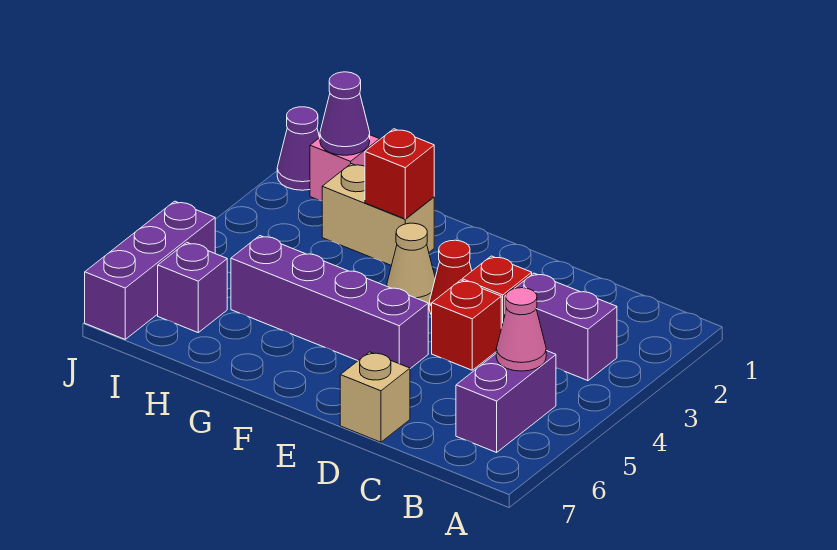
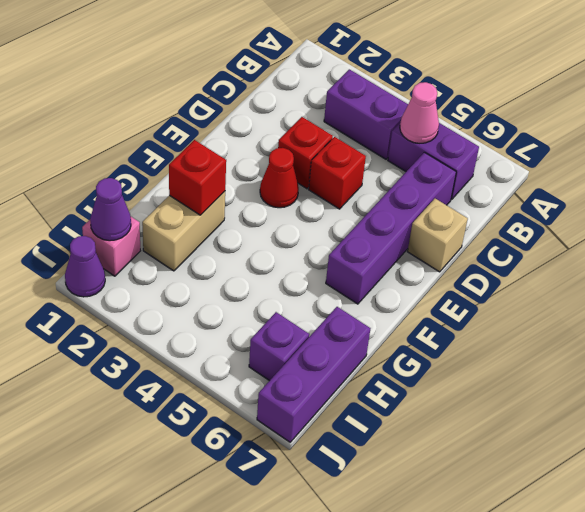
purple 1x2 brick [505,273,617,381] -> purple 1x2 brick turned to [324,69,408,159]
purple 1x4 brick [231,236,428,369] -> purple 1x4 brick moved to [326,152,456,304]
tan 1x1 cone [387,223,435,303] -> none
purple 1x3 brick [85,201,215,339] -> purple 1x3 brick turned to [257,307,370,442]

